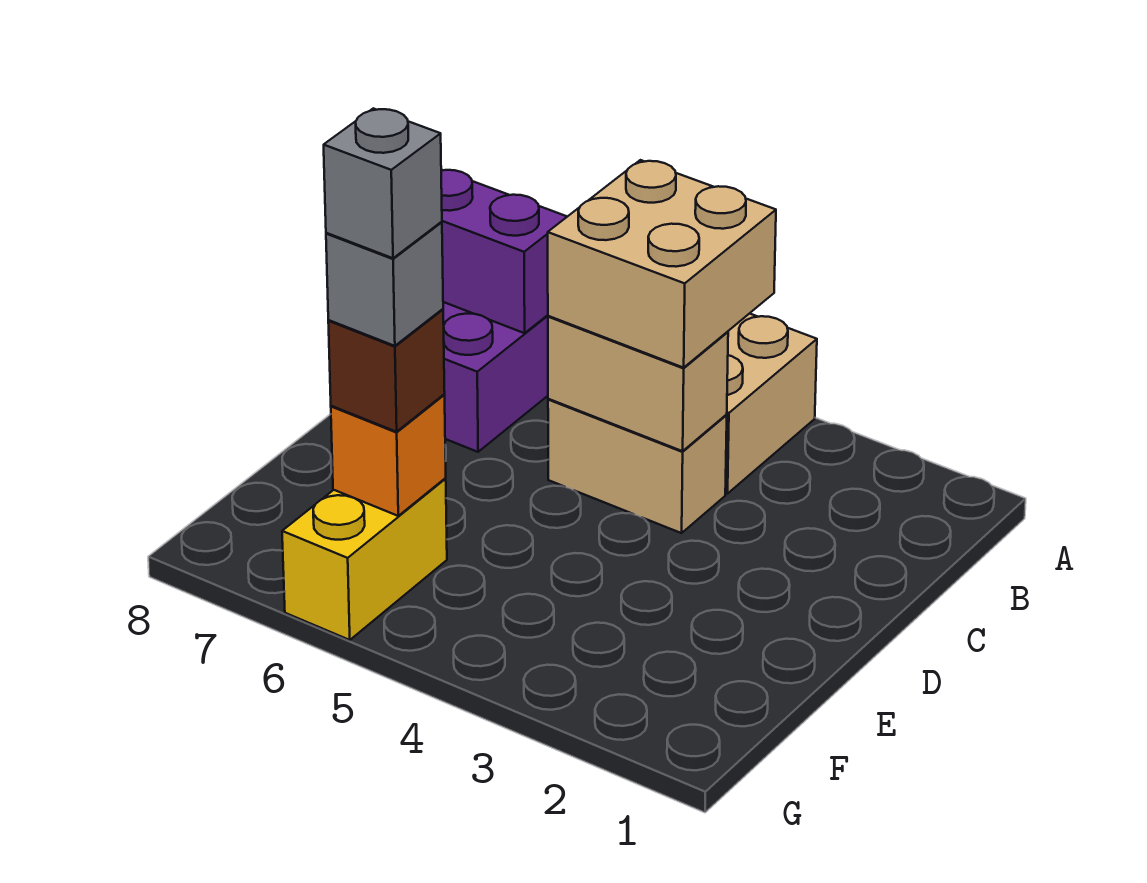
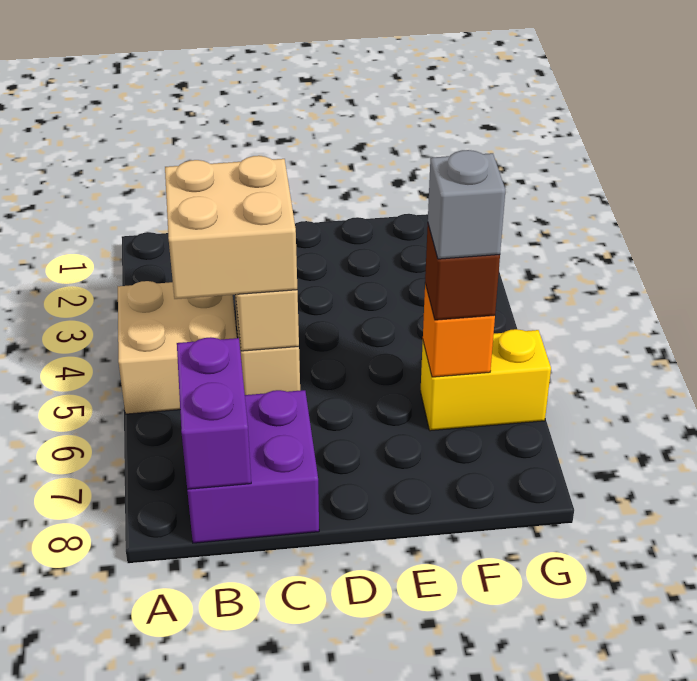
grey 1x1 brick [324,108,442,258] -> none

